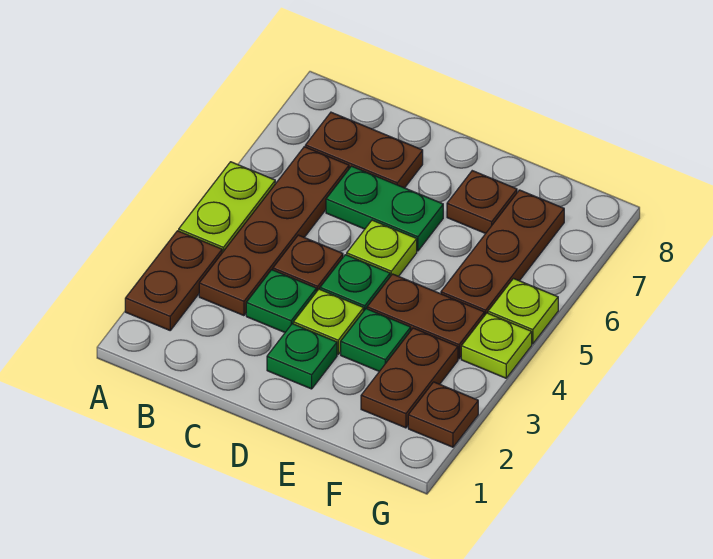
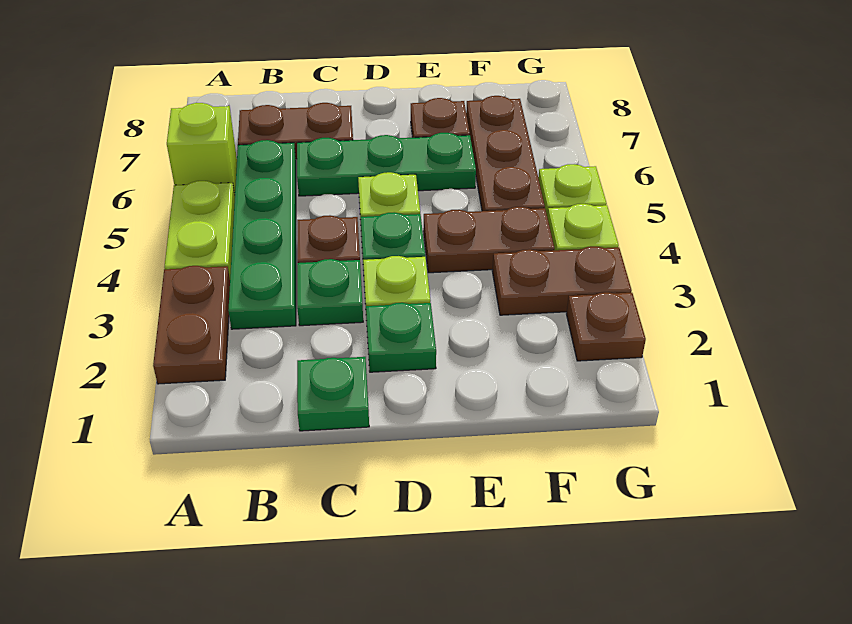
none -> lime 1x1 brick [167,103,237,195]
brown 1x4 plate [199,147,349,316] -> green 1x4 plate [228,140,296,329]
green 1x2 plate [326,166,443,251] -> green 1x3 plate [297,133,476,196]
green 1x1 plate [341,309,411,371] -> green 1x1 plate moved to [297,357,369,431]
brown 1x2 plate [361,328,458,428] -> brown 1x2 plate turned to [492,246,632,315]

